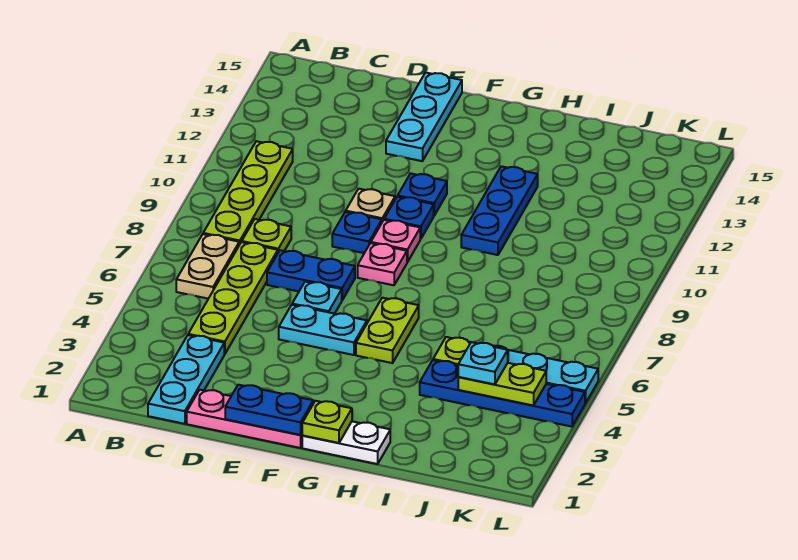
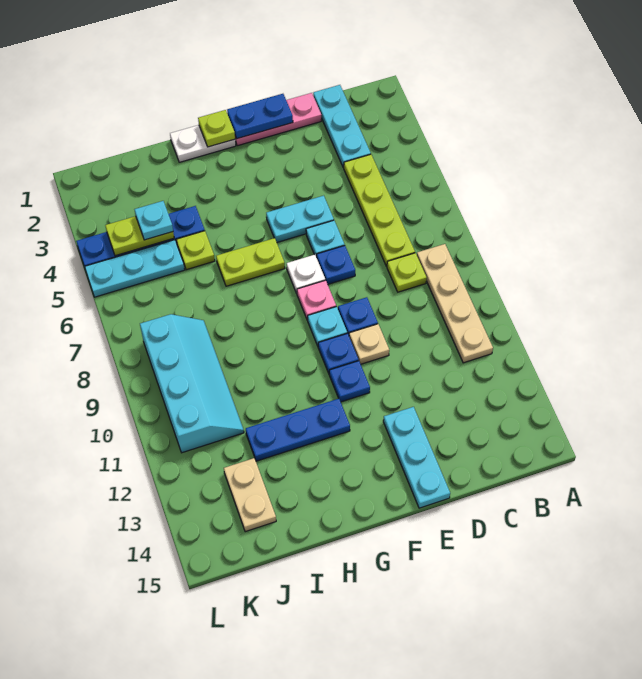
tan 1x2 plate [176,234,239,299] -> tan 1x2 plate moved to [224,458,276,532]
lime 1x4 plate [203,141,293,245] -> tan 1x4 plate [417,244,493,363]
blue 1x2 plate [267,250,355,300] -> blue 1x1 plate [317,246,355,284]
none -> white 1x1 plate [287,255,325,293]
pink 1x1 plate [371,220,420,262] -> cyan 1x1 plate [308,307,347,346]
lime 1x2 plate [356,298,419,363] -> lime 1x2 plate turned to [216,238,285,286]
blue 1x3 plate [461,166,538,255] -> blue 1x3 plate turned to [246,399,350,461]
none -> cyan 2x4 slope [140,314,244,453]

